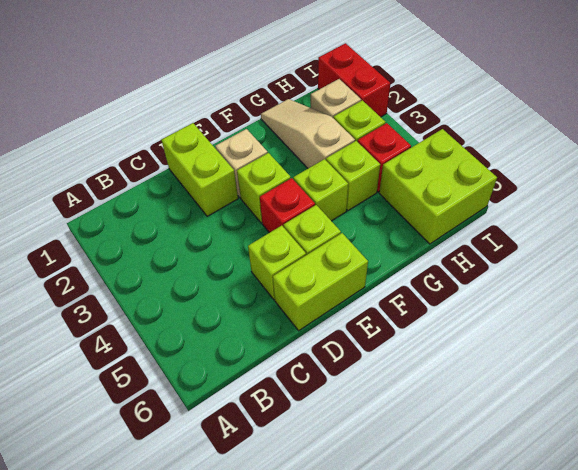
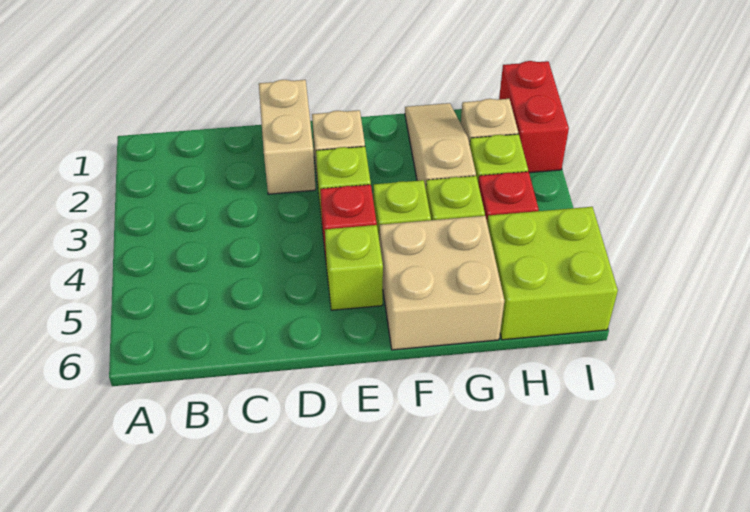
lime 1x2 brick [162,123,238,216] -> tan 1x2 brick [259,80,316,194]
lime 1x1 brick [248,226,306,300] -> none
lime 1x2 brick [273,233,368,331] -> none
none -> tan 2x2 brick [379,216,504,350]

